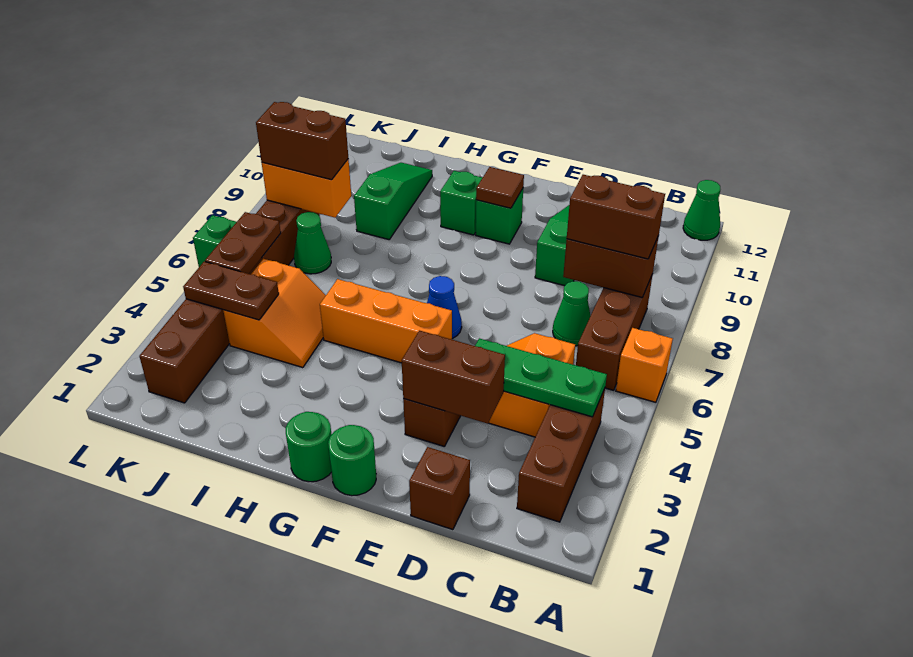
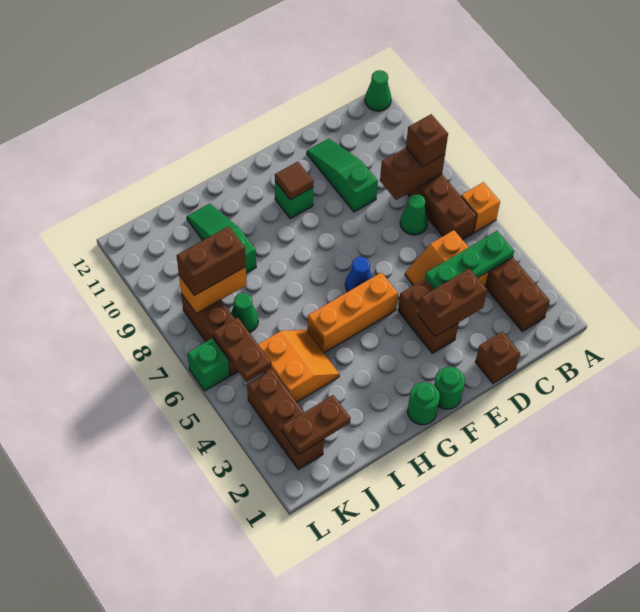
brown 1x2 brick [567,175,665,259] -> brown 1x1 brick [406,114,448,167]
green 1x1 brick [440,171,482,235] -> none
brown 1x2 plate [183,262,279,320] -> brown 1x2 plate moved to [282,395,351,454]

